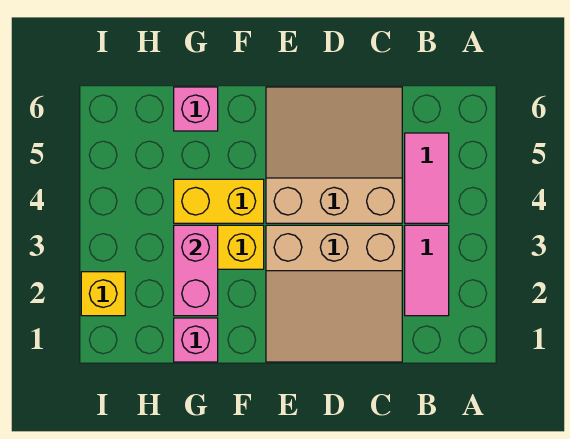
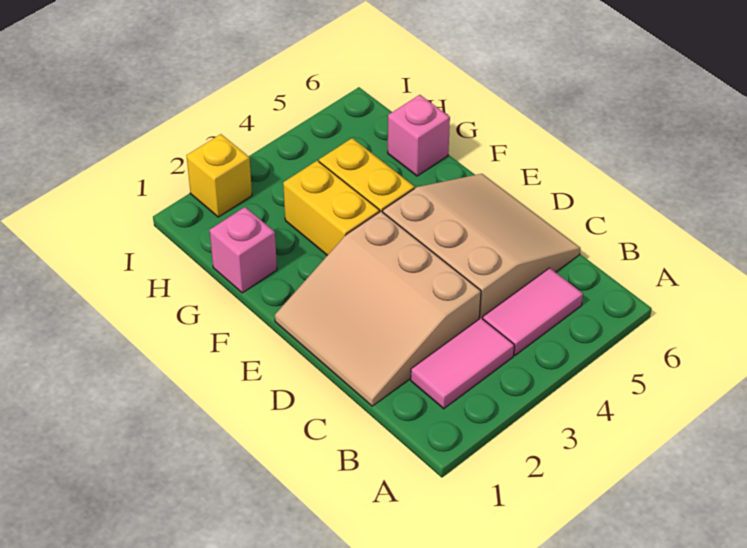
pink 1x2 brick [174,225,218,316] -> none

